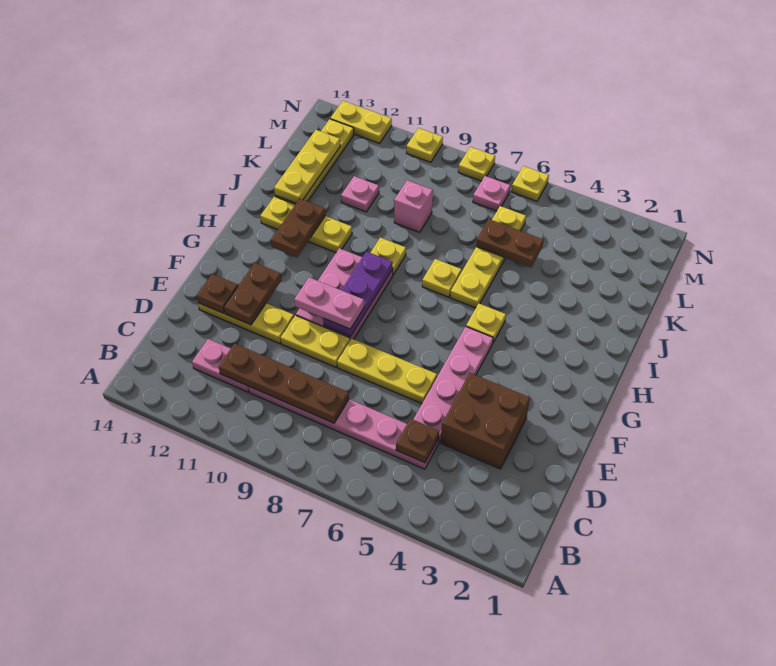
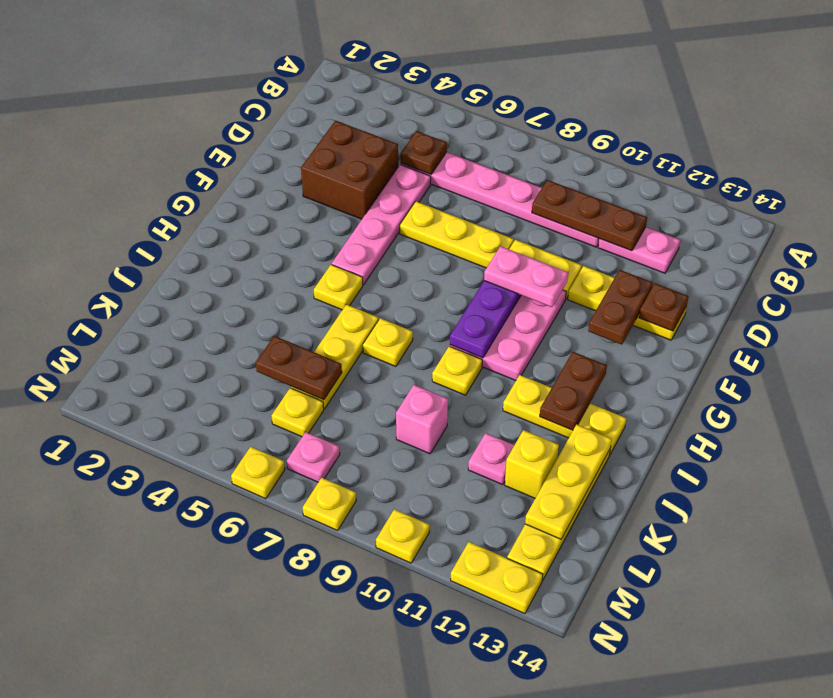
brown 1x4 plate [219,344,349,423] -> brown 1x3 plate [532,180,647,251]
none -> yellow 1x1 brick [505,430,559,498]

